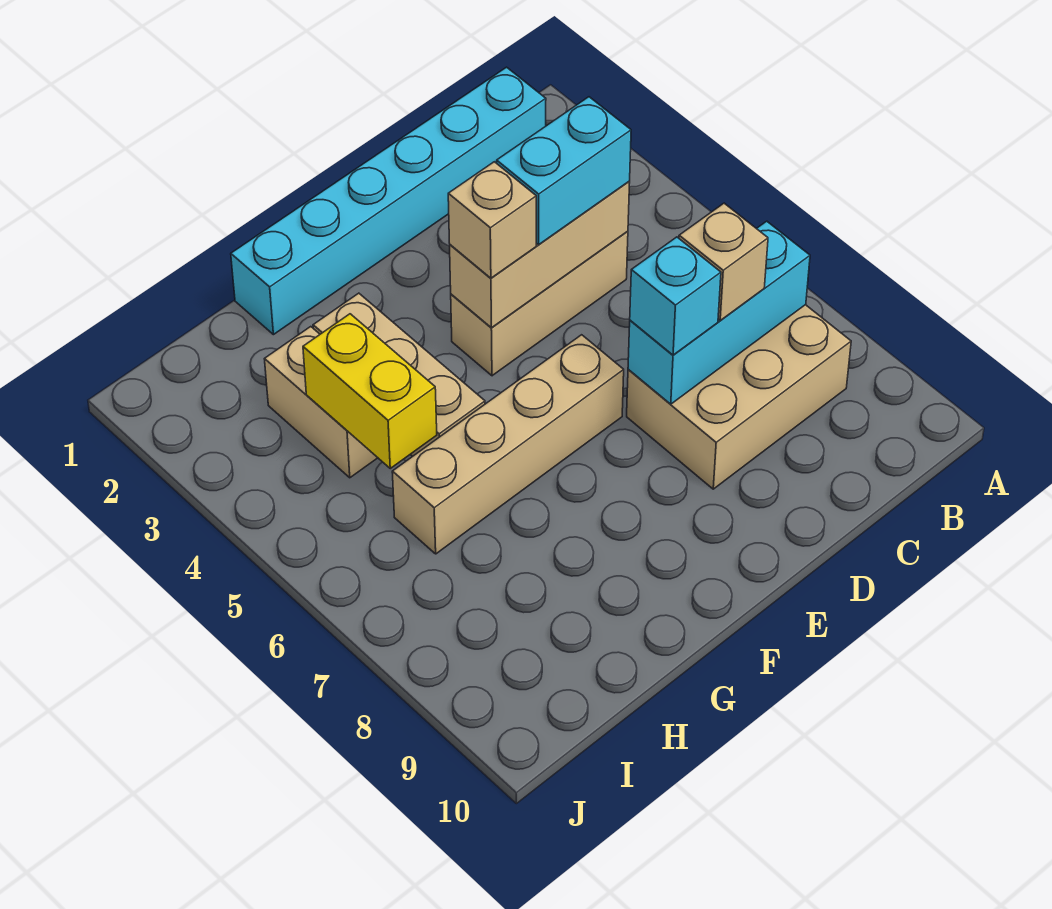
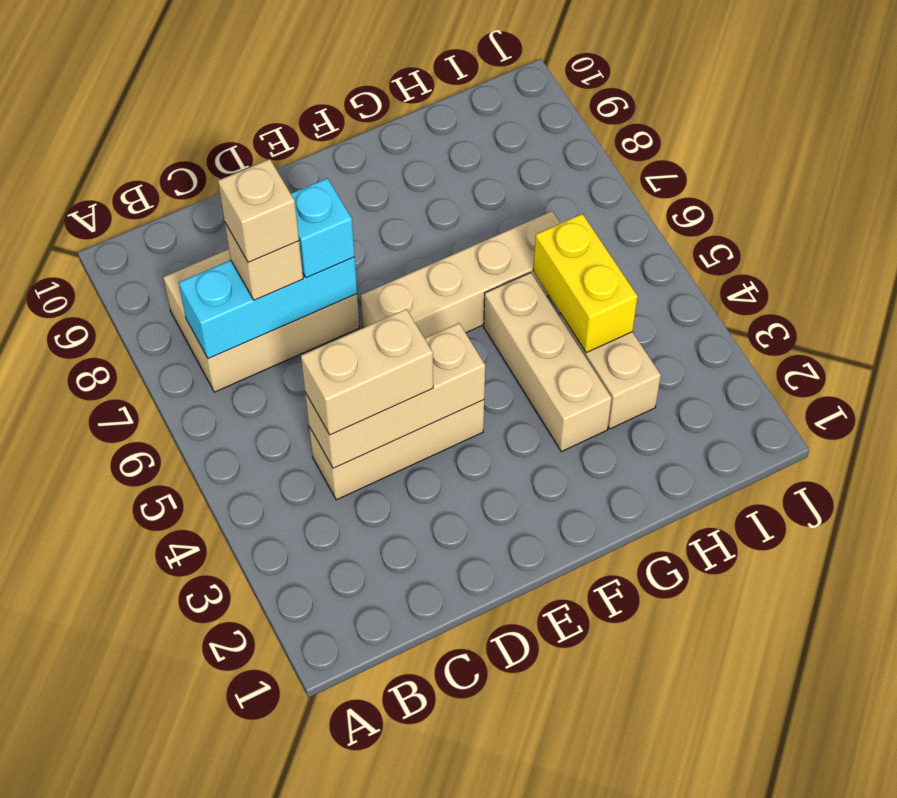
cyan 1x6 brick [231,67,546,335] -> none
cyan 1x2 brick [497,97,631,245] -> tan 1x2 brick [301,309,433,435]
tan 1x1 brick [448,162,536,278] -> tan 1x1 brick moved to [218,159,299,263]

